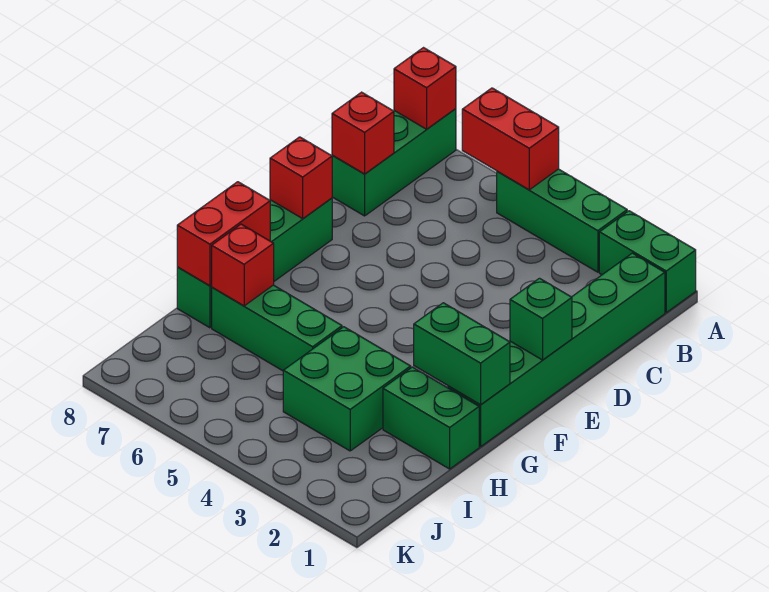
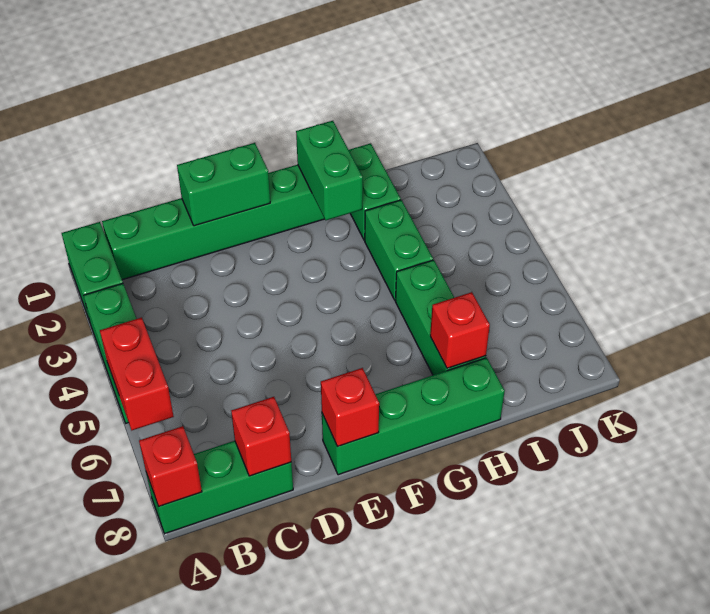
green 1x1 brick [510,278,572,360] -> green 1x2 brick [177,143,270,226]
red 1x2 brick [177,182,270,286] -> none
green 2x2 brick [283,327,411,451] -> green 1x2 brick [365,200,433,300]

